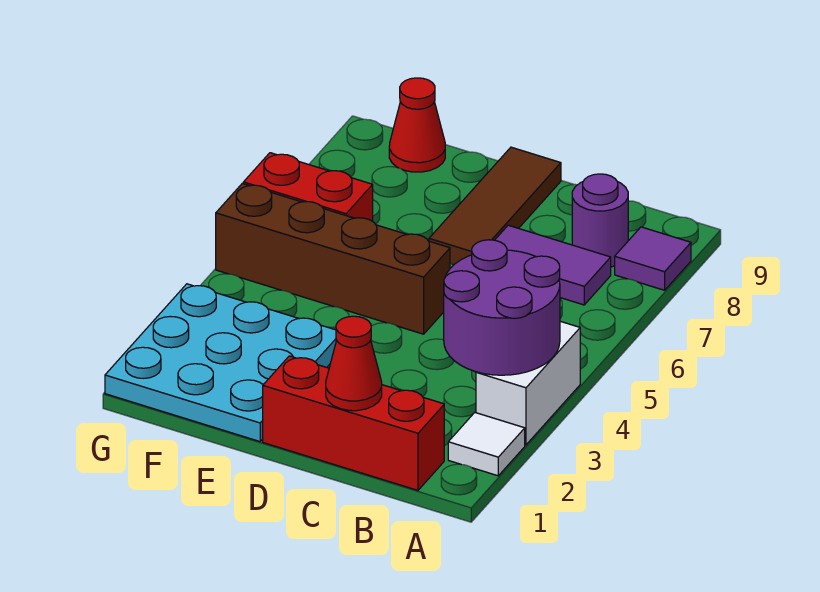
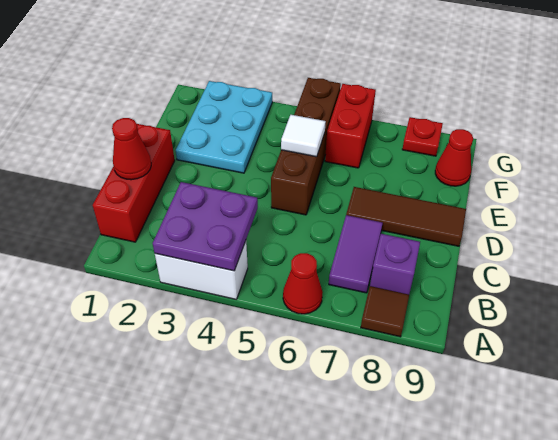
white 1x1 tile [448,413,525,476] -> white 1x1 tile moved to [281,115,326,157]
purple 2x2 round brick [444,240,560,375] -> purple 2x2 plate [153,182,258,271]
none -> red 1x1 cone [283,253,323,314]
purple 1x1 tile [615,227,691,290] -> brown 1x1 tile [361,286,409,337]
purple 1x1 round brick [572,174,628,267] -> purple 1x1 brick [370,234,420,294]
cyan 3x3 plate [105,284,336,441] -> cyan 2x3 plate [176,81,272,173]
none -> red 1x1 plate [402,117,443,156]

